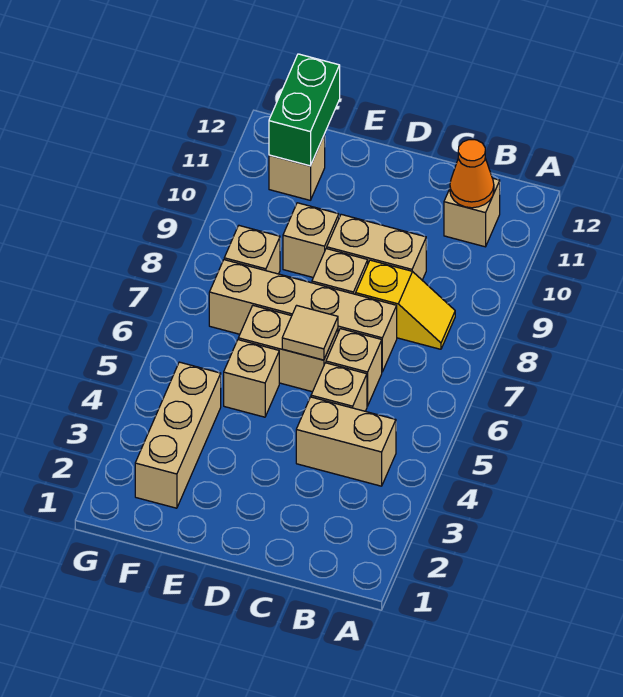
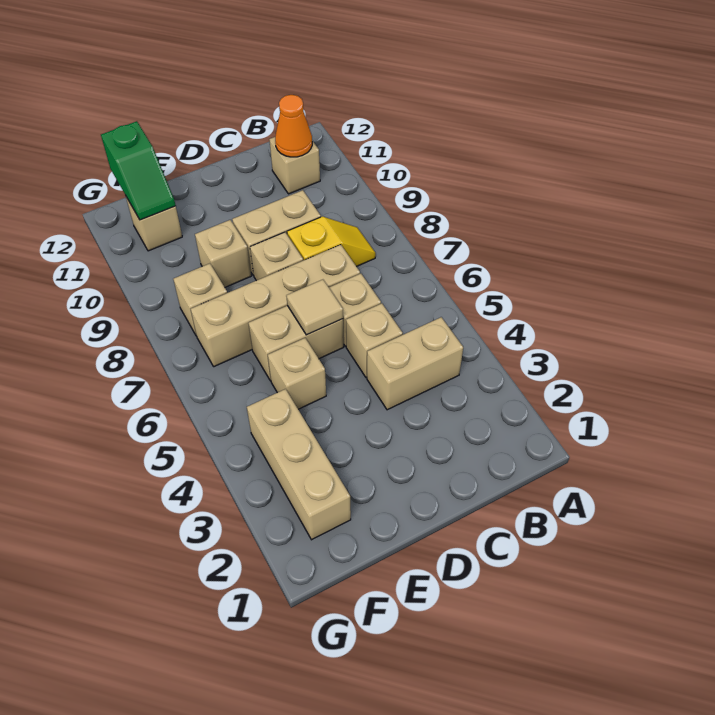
green 1x2 brick [269,54,340,166] -> green 1x2 slope [101,121,176,220]

